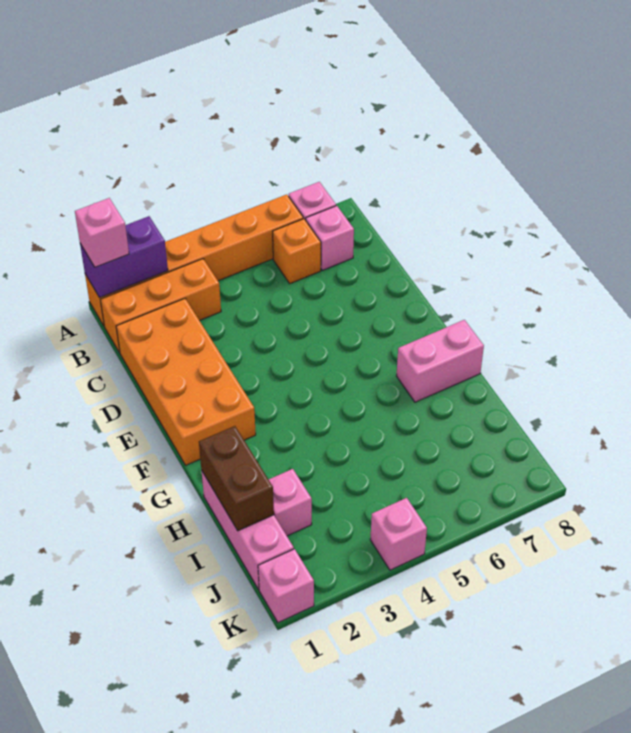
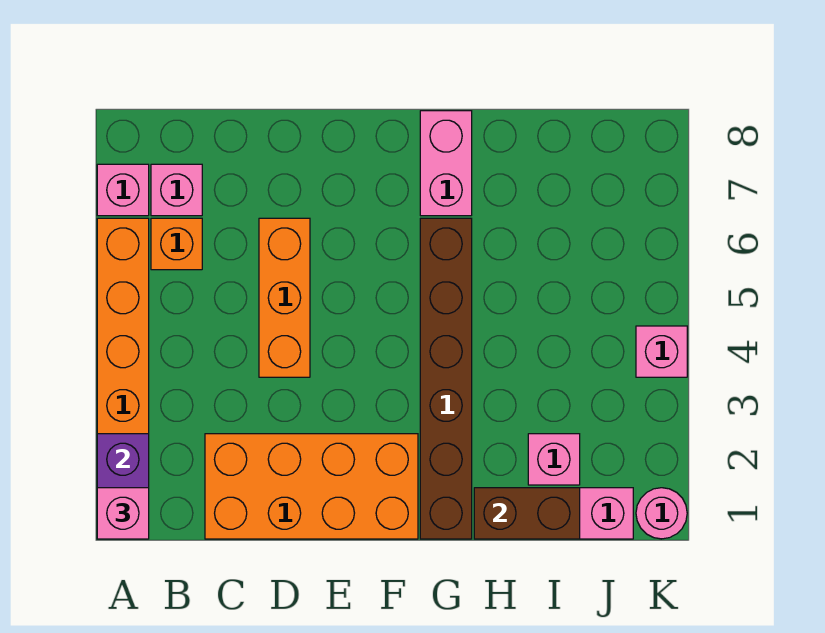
orange 1x3 brick [100,259,221,353] -> orange 1x3 brick moved to [259,218,310,377]
none -> brown 1x6 brick [420,218,472,539]
pink 1x1 brick [258,549,314,623] -> pink 1x1 round brick [636,488,687,539]

